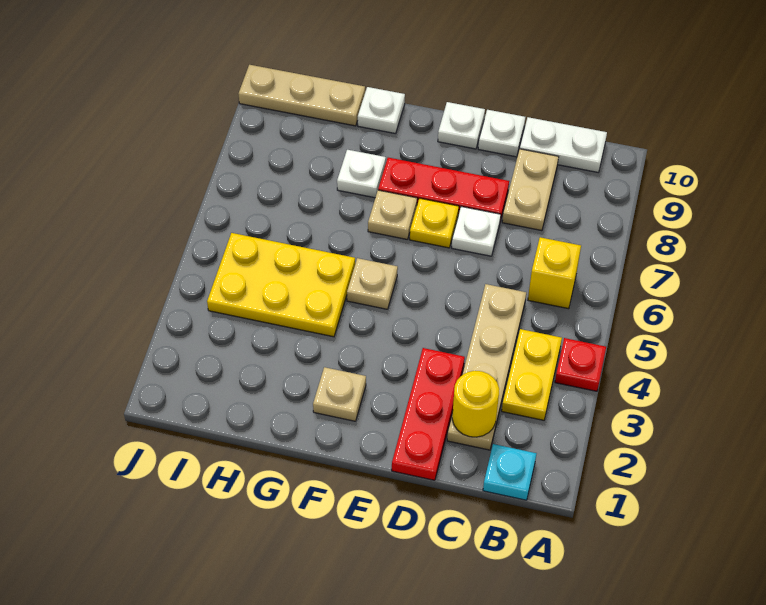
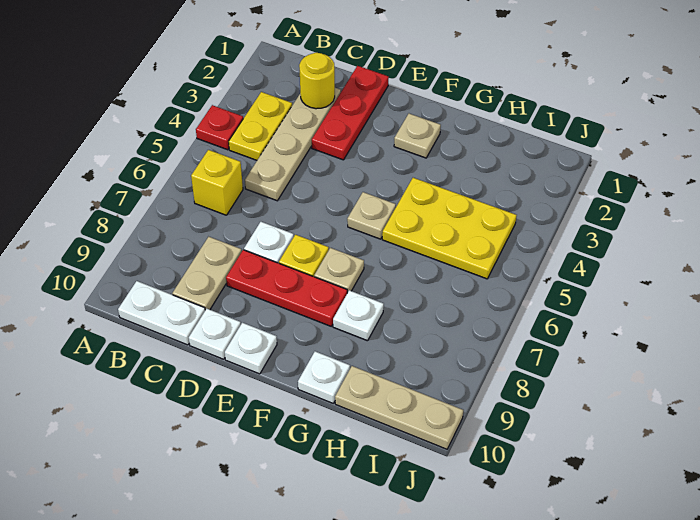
cyan 1x1 plate [483,444,537,500] -> none

